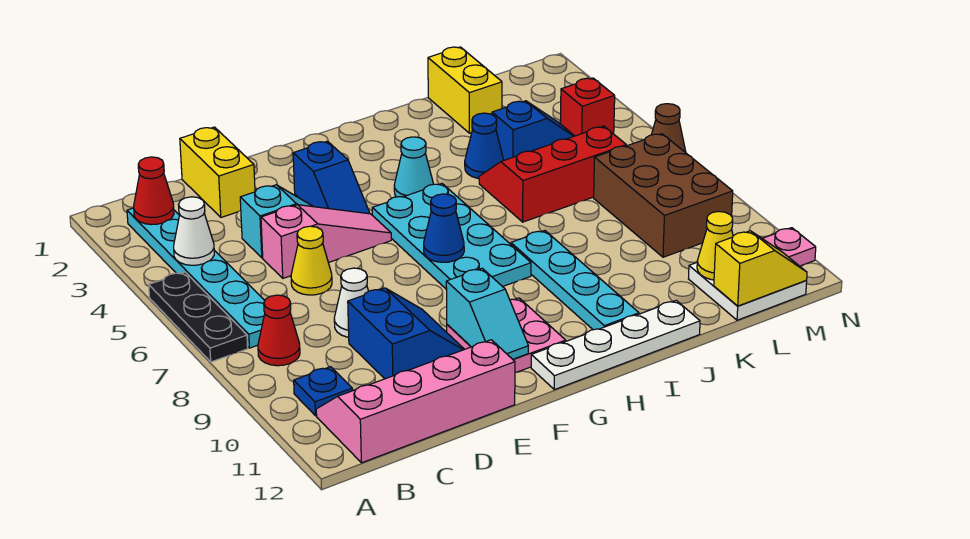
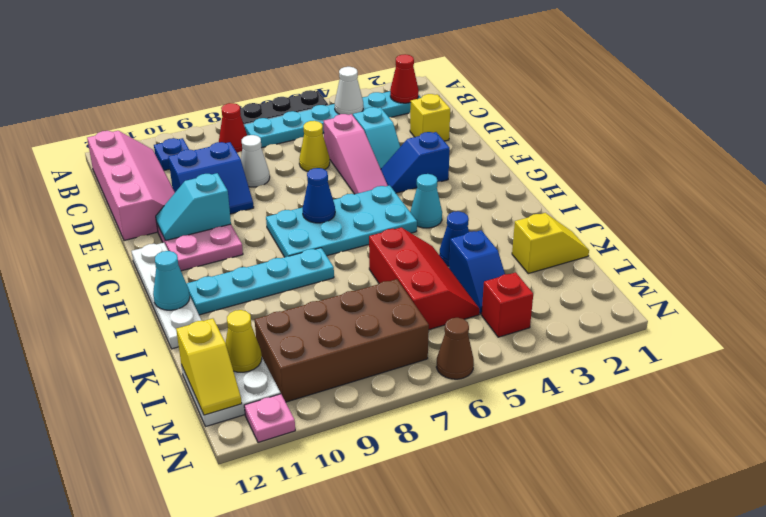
yellow 1x2 brick [180,127,255,217] -> yellow 1x1 brick [410,94,450,141]
none -> cyan 1x1 cone [153,251,190,310]
yellow 1x2 brick [428,47,502,133] -> yellow 1x2 slope [512,213,589,274]
brown 2x3 brick [594,134,733,257] -> brown 2x4 brick [255,279,429,402]

